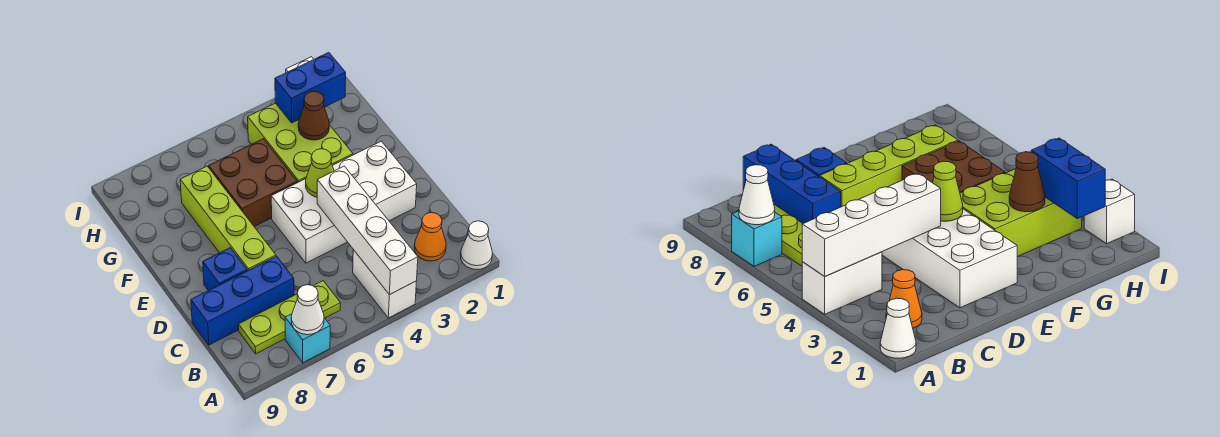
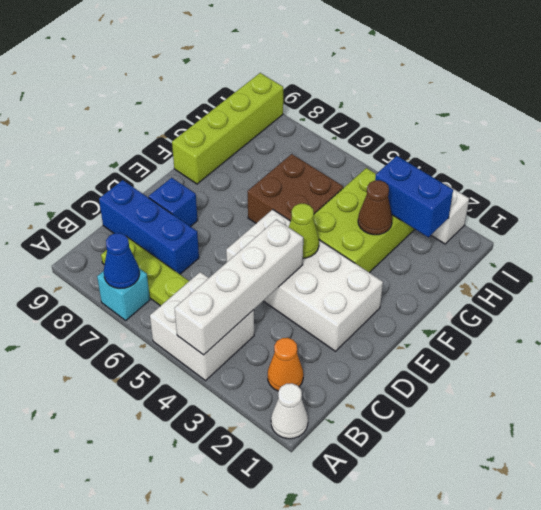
white 1x2 brick [353,250,417,318] -> white 2x2 brick [150,272,254,381]
white 1x1 cone [291,285,324,335] -> blue 1x1 cone [104,233,139,288]
lime 1x4 brick [180,166,276,271] -> lime 1x4 brick moved to [172,73,283,184]

